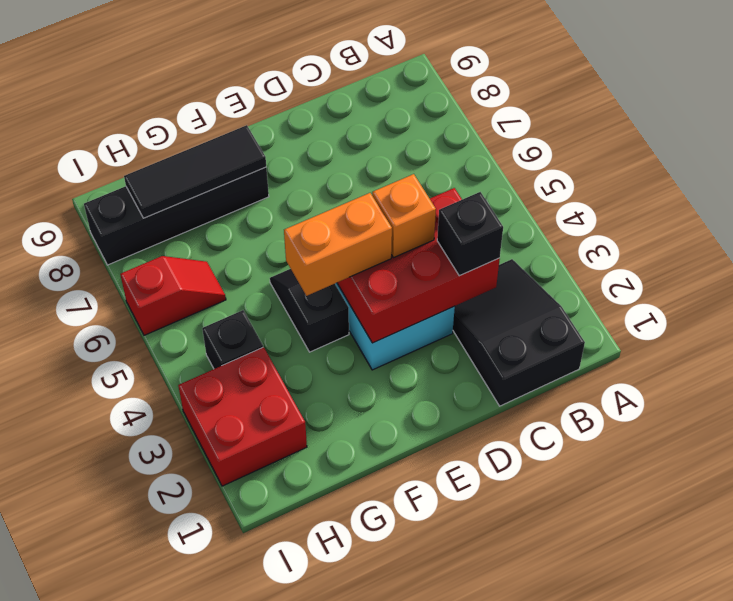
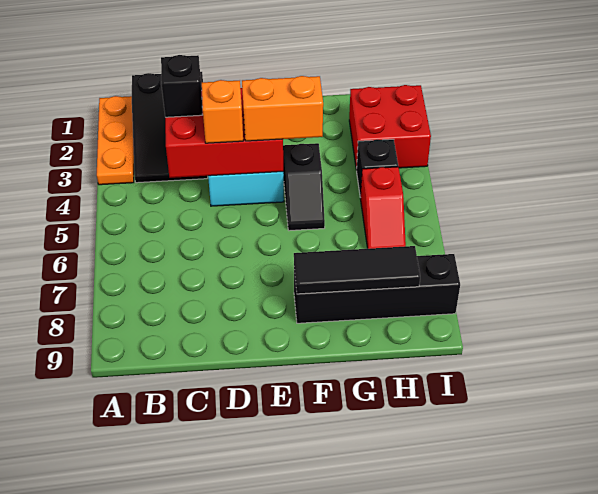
none -> orange 1x3 plate [97,96,134,185]
red 1x2 slope [120,256,226,335] -> red 1x2 slope turned to [360,167,406,249]

